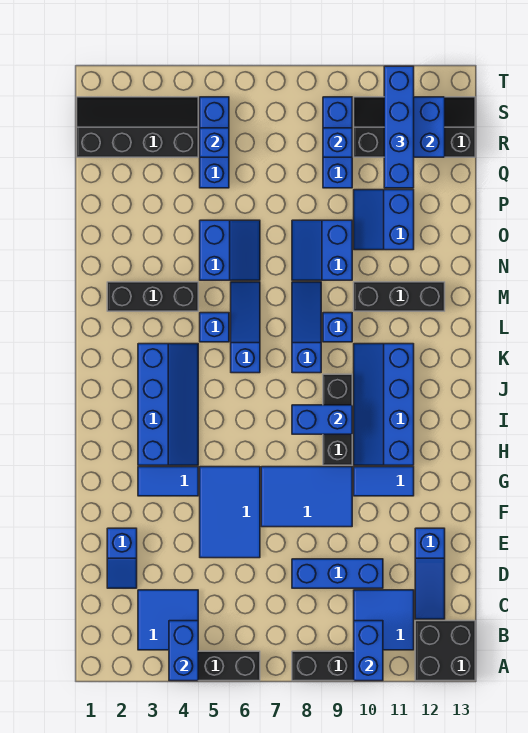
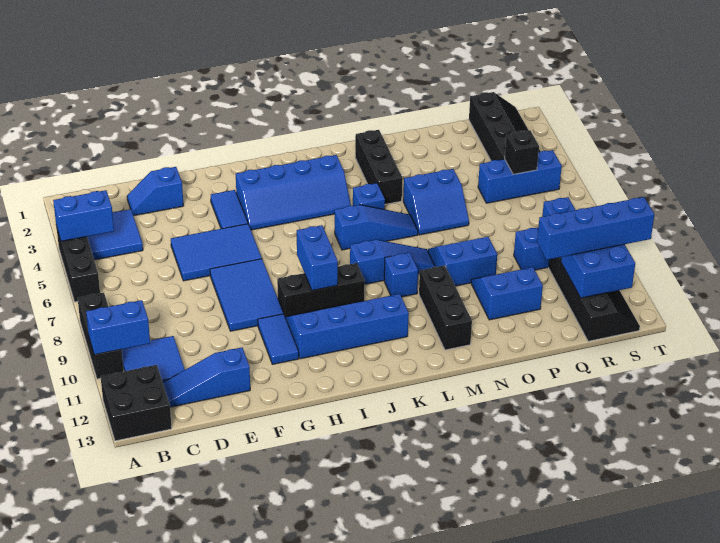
blue 1x3 brick [292,559,383,588] -> none
blue 1x1 brick [200,128,229,157] -> black 1x1 brick [505,130,539,174]

